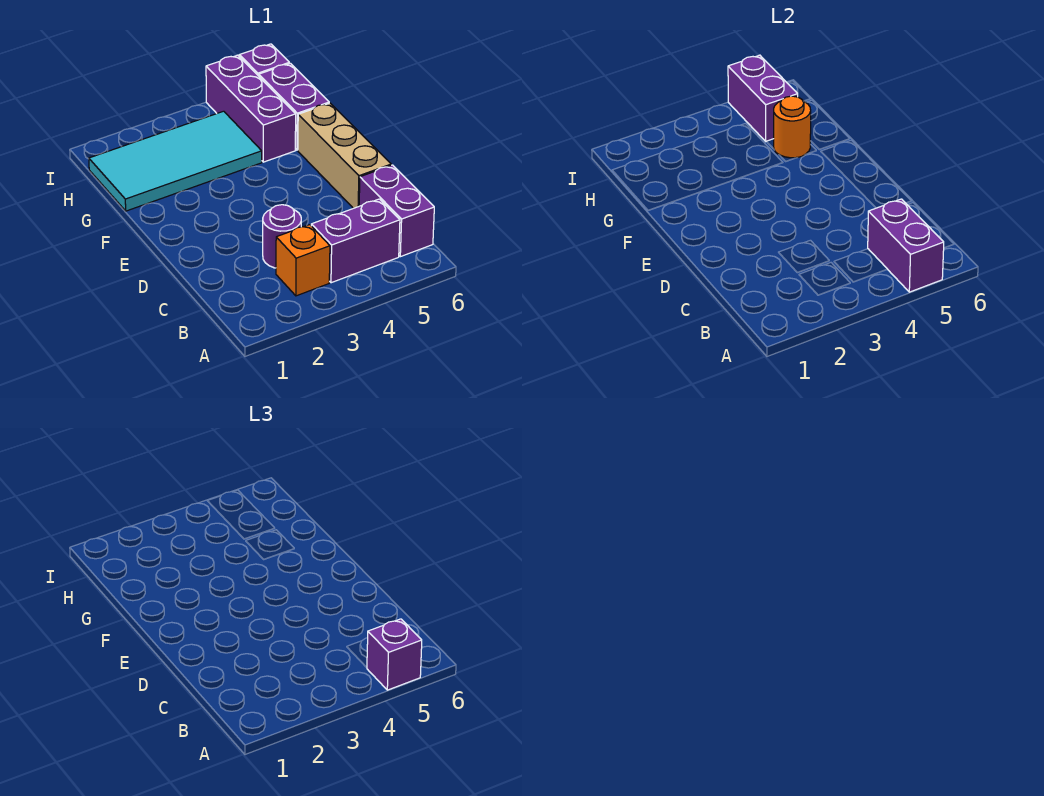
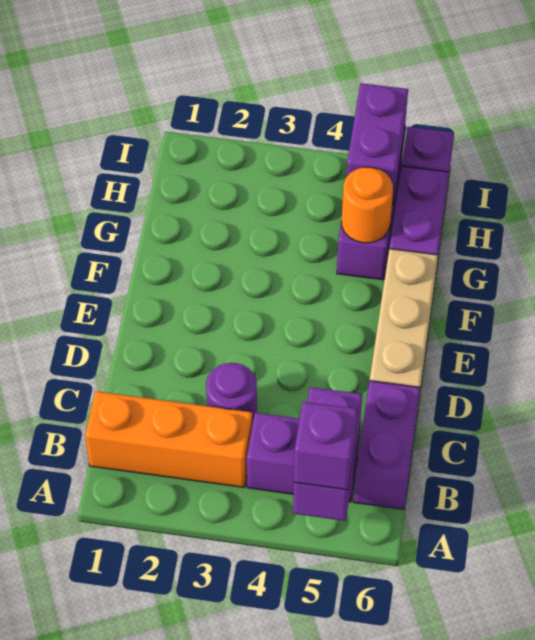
orange 1x1 brick [276,225,330,296] -> orange 1x3 brick [85,391,252,487]
cyan 2x4 tile [89,111,262,211] -> none

